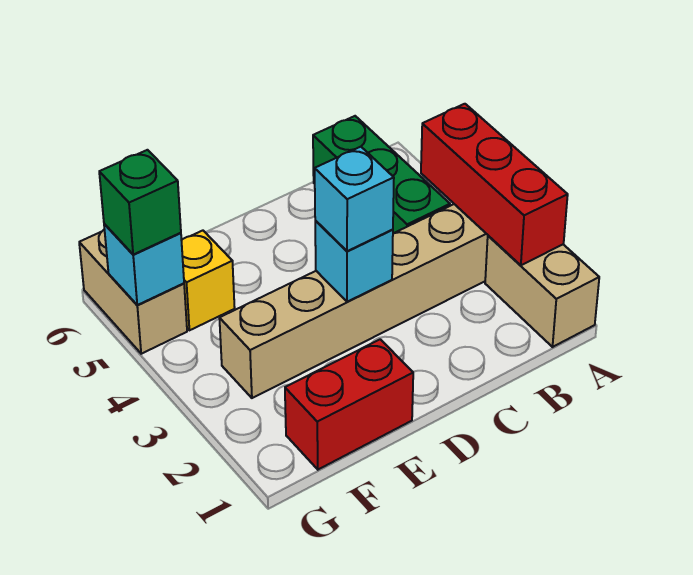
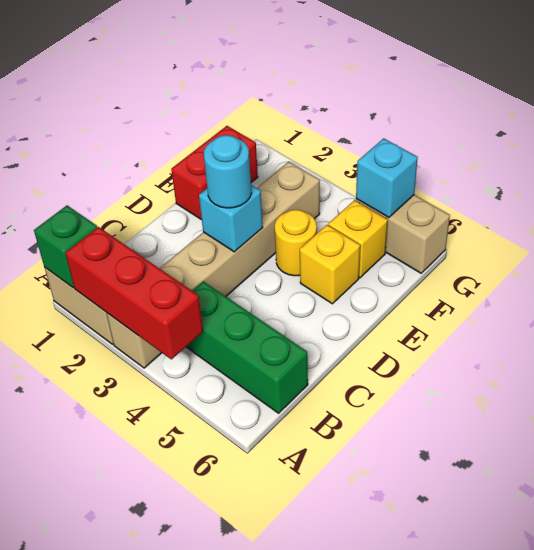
cyan 1x1 brick [315,147,394,251] -> cyan 1x1 round brick [204,135,251,208]
none -> yellow 1x1 round brick [275,210,317,276]
none -> yellow 1x1 brick [300,225,360,304]
green 1x1 brick [99,150,181,254] -> green 1x1 brick moved to [34,205,97,287]

